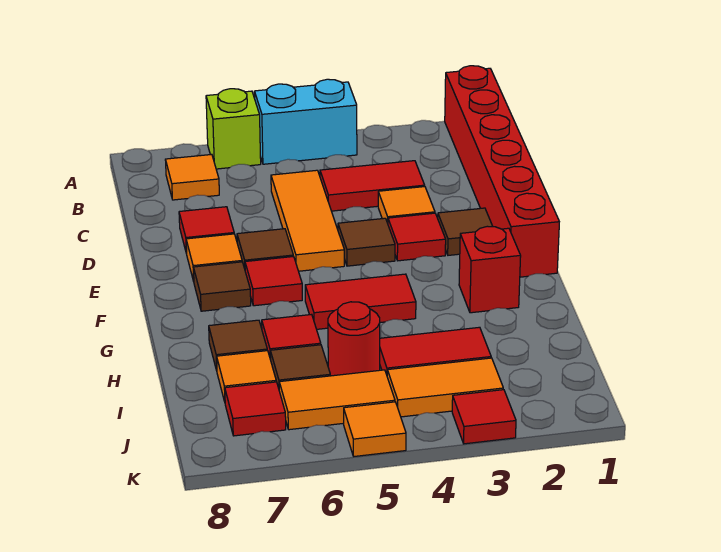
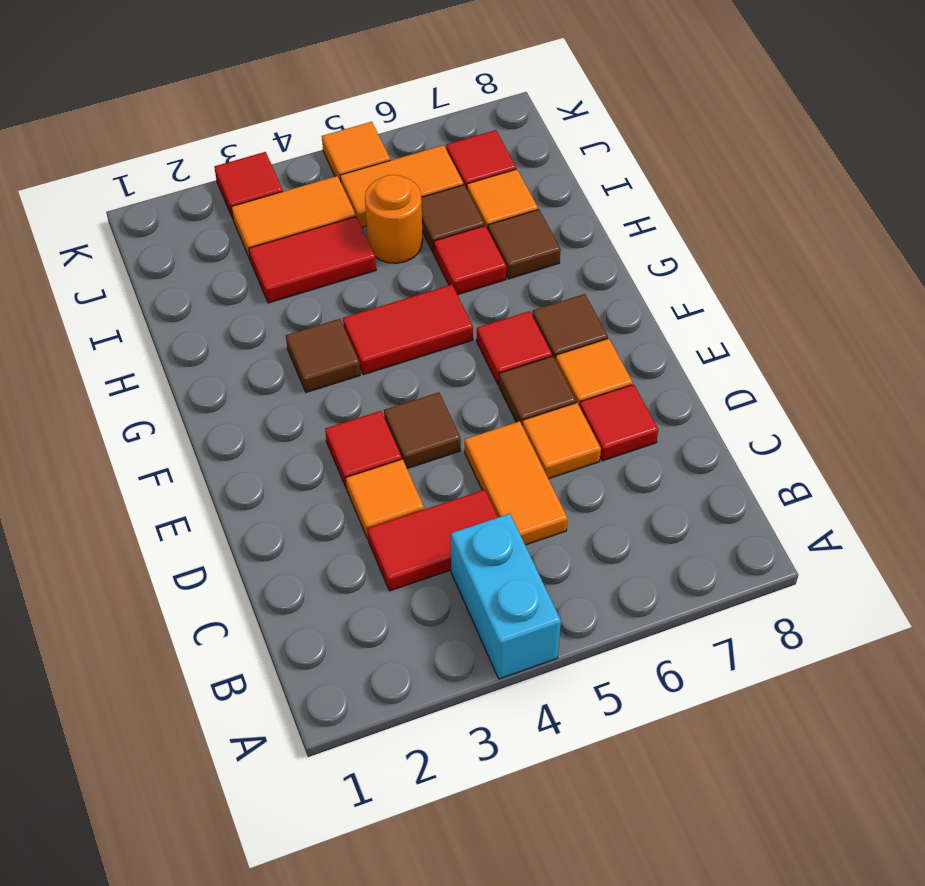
red 1x6 brick [445,66,559,277] -> none
cyan 1x2 brick [254,79,357,164] -> cyan 1x2 brick turned to [451,514,561,679]
lime 1x1 brick [206,89,261,169] -> none
orange 1x1 tile [165,154,219,200] -> orange 1x1 tile moved to [522,403,601,479]
orange 1x3 tile [271,170,344,271] -> orange 1x2 tile [465,421,568,545]
brown 1x1 tile [438,208,493,255] -> brown 1x1 tile moved to [286,319,360,392]
red 1x1 brick [459,226,521,313] -> none
red 1x1 round brick [328,302,380,376] -> orange 1x1 round brick [365,175,423,263]

